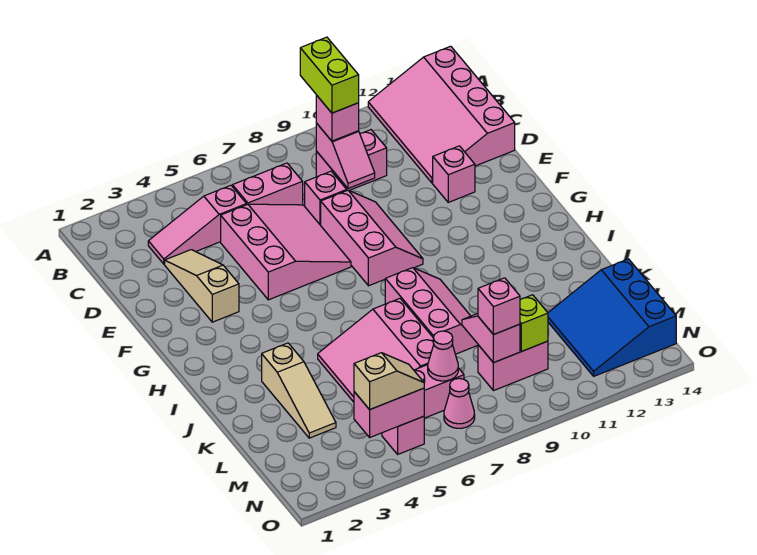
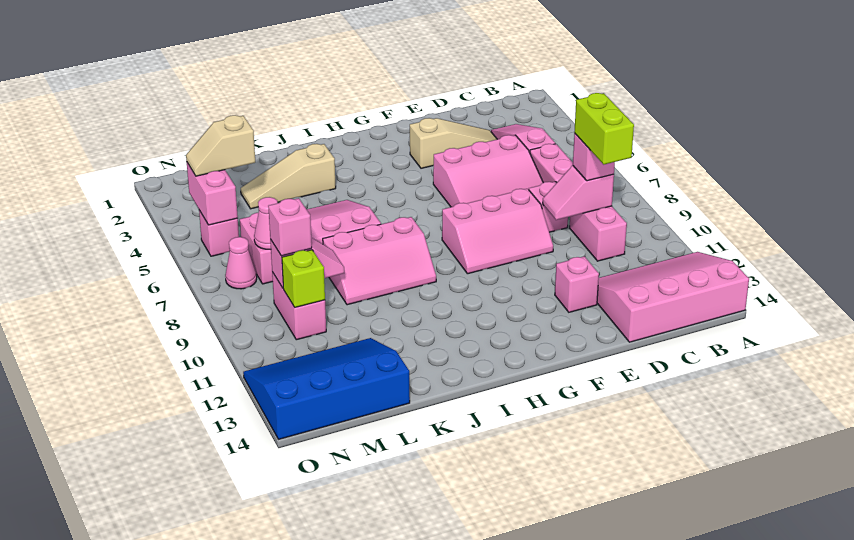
lime 1x2 brick [300,37,359,113] -> lime 1x2 brick turned to [574,93,634,164]
blue 3x3 slope [548,259,676,376] -> blue 3x4 slope [243,338,410,439]
tan 1x2 slope [354,353,424,410] -> tan 1x2 slope turned to [186,115,255,176]

